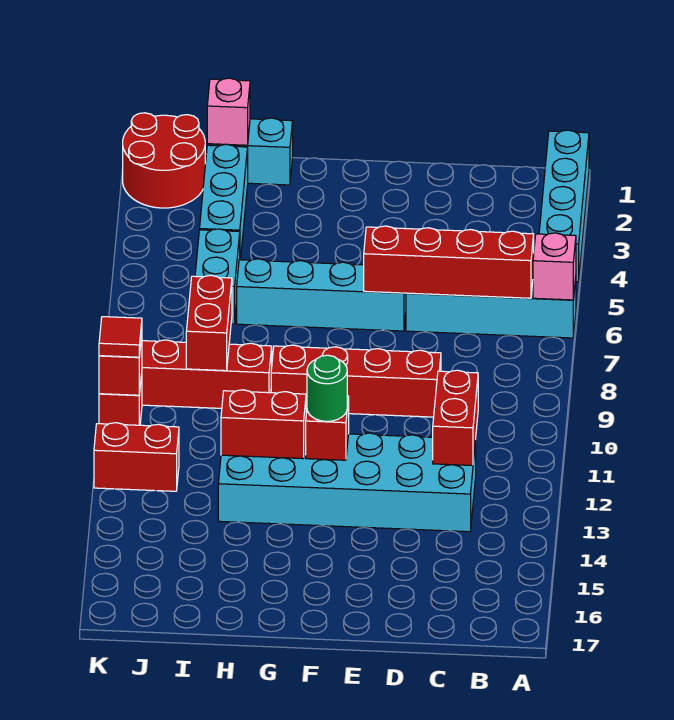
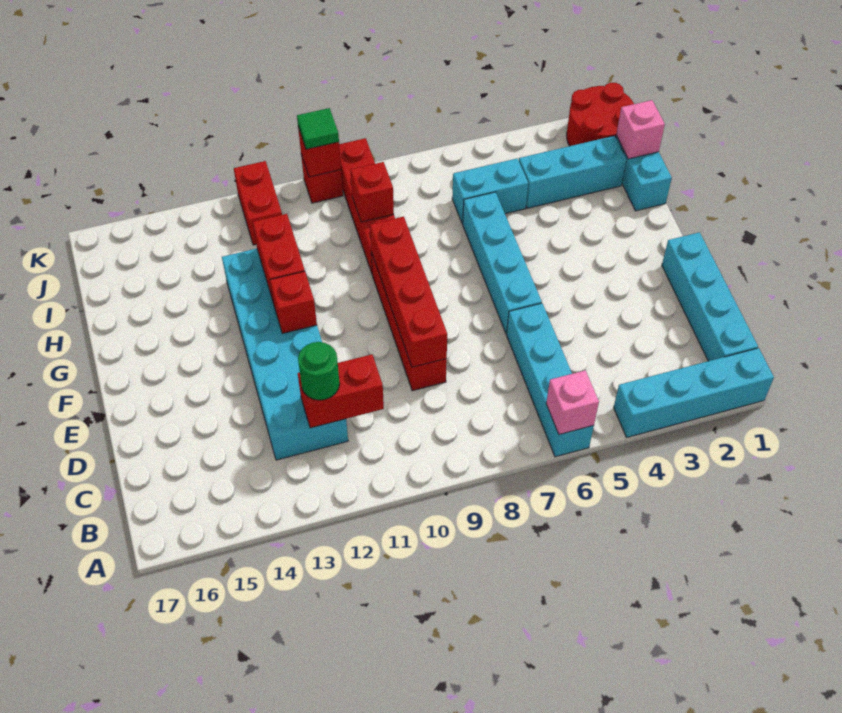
none -> cyan 1x4 brick [662,232,758,361]
red 1x4 brick [364,226,534,298] -> red 1x4 brick moved to [370,217,447,367]
green 1x1 round brick [307,355,347,421] -> green 1x1 round brick moved to [298,342,340,400]
red 1x2 brick [186,275,232,371] -> red 1x1 brick [351,162,394,222]
red 1x1 tile [99,317,142,357] -> green 1x1 tile [297,108,339,149]

